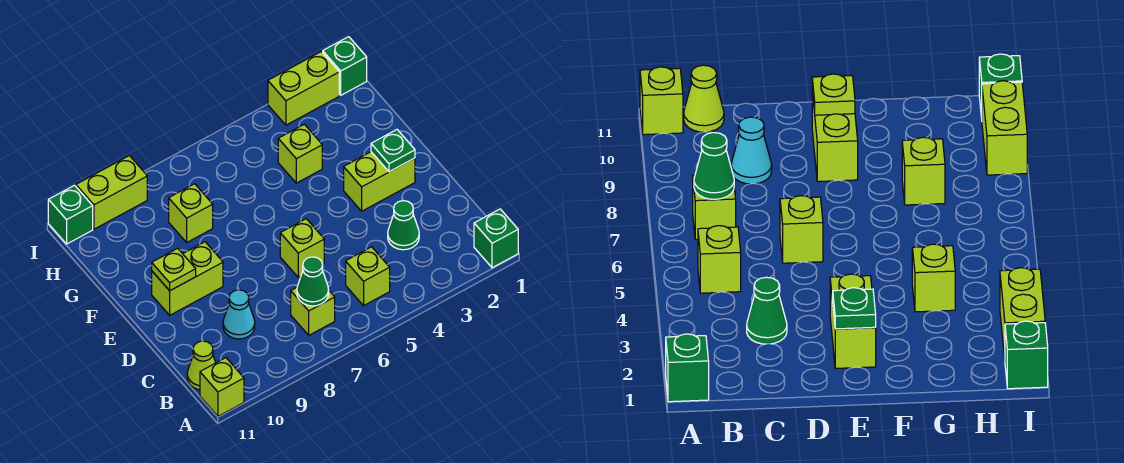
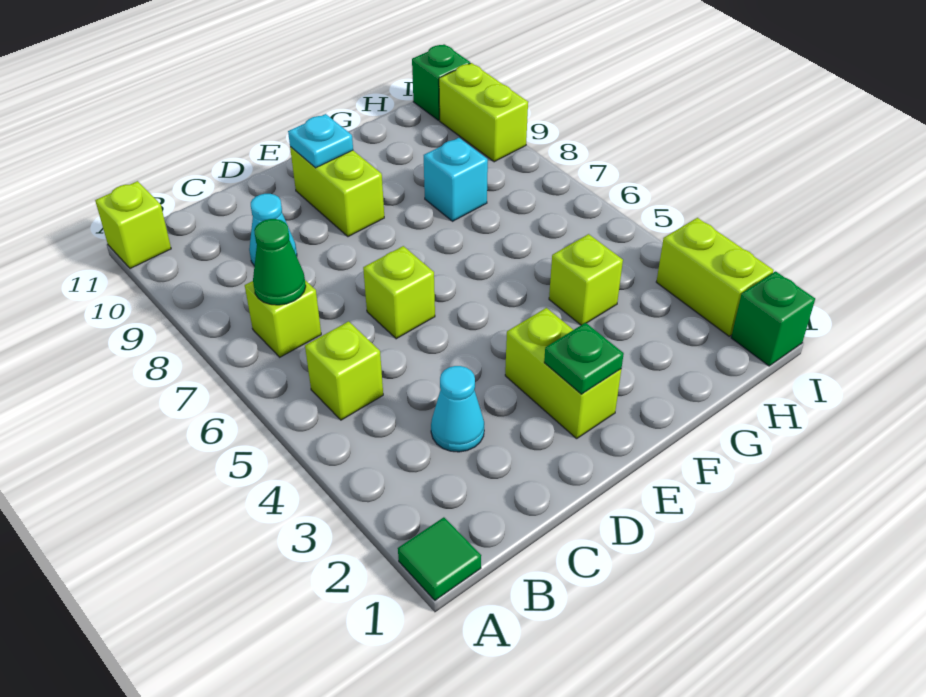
green 1x1 brick [474,209,518,268] -> green 1x1 tile [398,517,481,600]
lime 1x1 cone [187,341,216,390] -> none
green 1x1 cone [388,201,419,250] -> cyan 1x1 cone [431,366,484,452]
lime 1x1 plate [152,248,196,291] -> cyan 1x1 plate [288,114,353,168]
lime 1x1 brick [169,184,213,242] -> cyan 1x1 brick [424,138,488,221]

